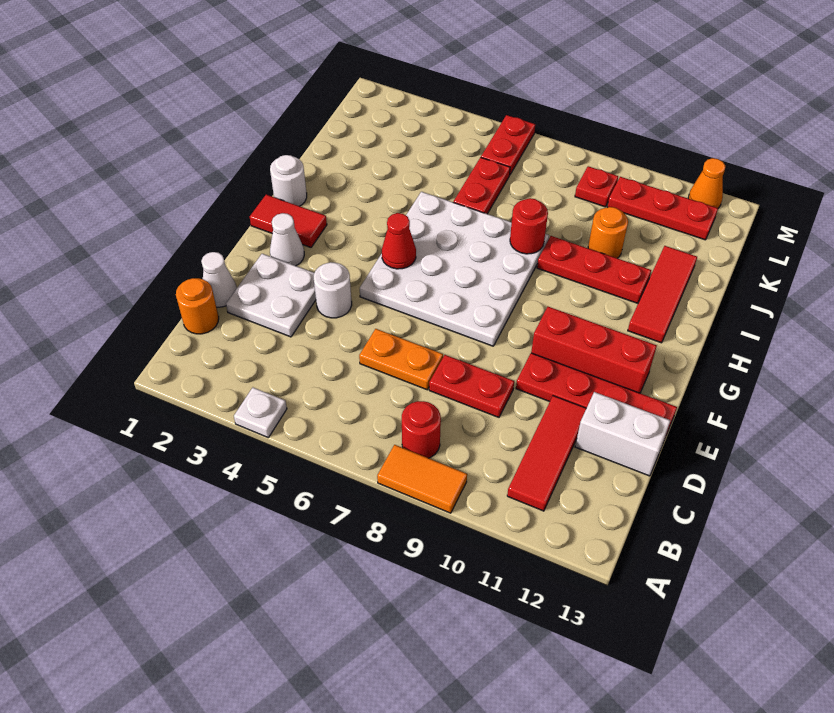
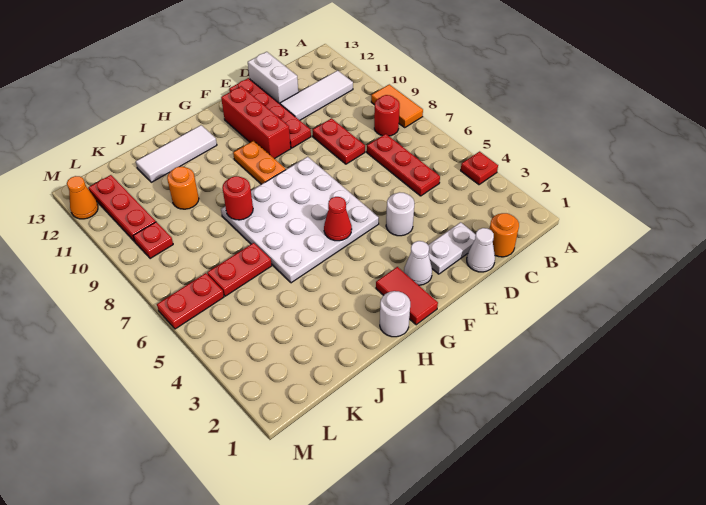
white 1x1 plate [234,388,287,437] -> red 1x1 plate [461,152,498,185]
red 1x3 tile [507,396,586,511] -> white 1x3 tile [280,70,353,120]
white 2x2 plate [226,254,316,337] -> white 1x2 plate [428,222,476,274]
orange 1x2 plate [359,329,443,390] -> orange 1x2 plate moved to [233,141,286,184]
red 1x3 tile [628,246,697,343] -> white 1x3 tile [136,125,217,182]
red 1x3 plate [537,236,651,303] -> red 1x3 plate moved to [367,134,440,196]

